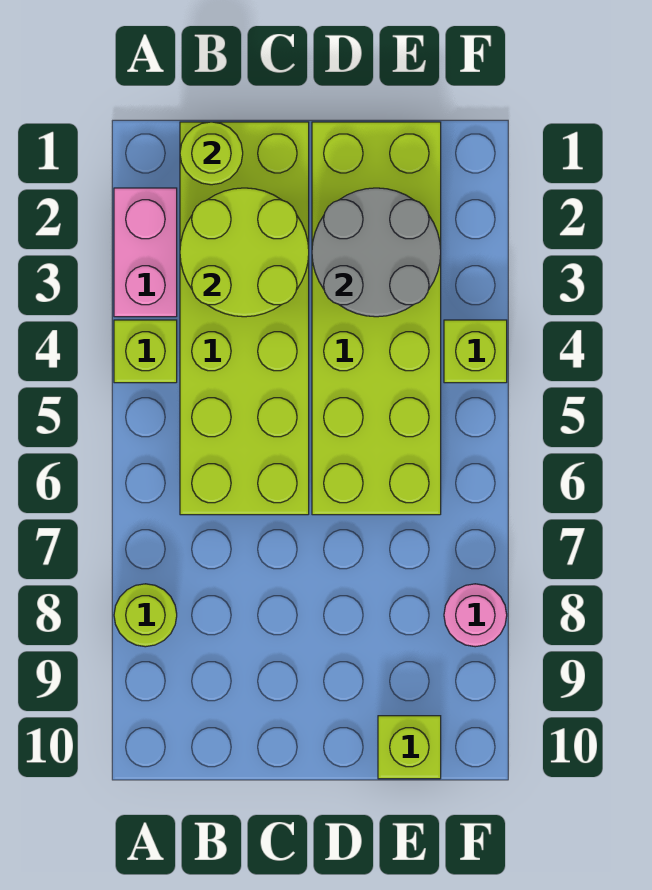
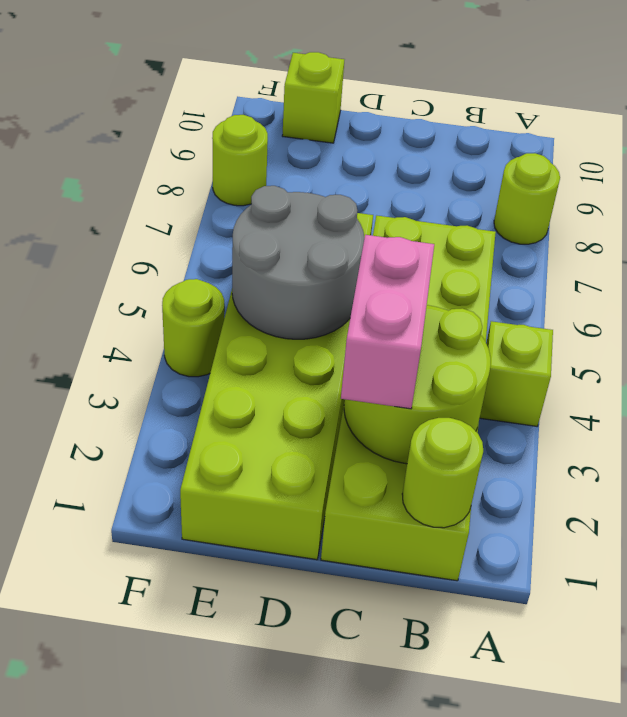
pink 1x2 brick [114,188,177,317] -> pink 1x2 brick moved to [341,235,434,409]
grey 2x2 round brick [312,188,441,317] -> grey 2x2 round brick moved to [232,186,364,339]
lime 1x1 brick [444,320,507,383] -> lime 1x1 round brick [162,279,224,377]
pink 1x1 round brick [444,584,507,647] -> lime 1x1 round brick [212,115,268,206]

